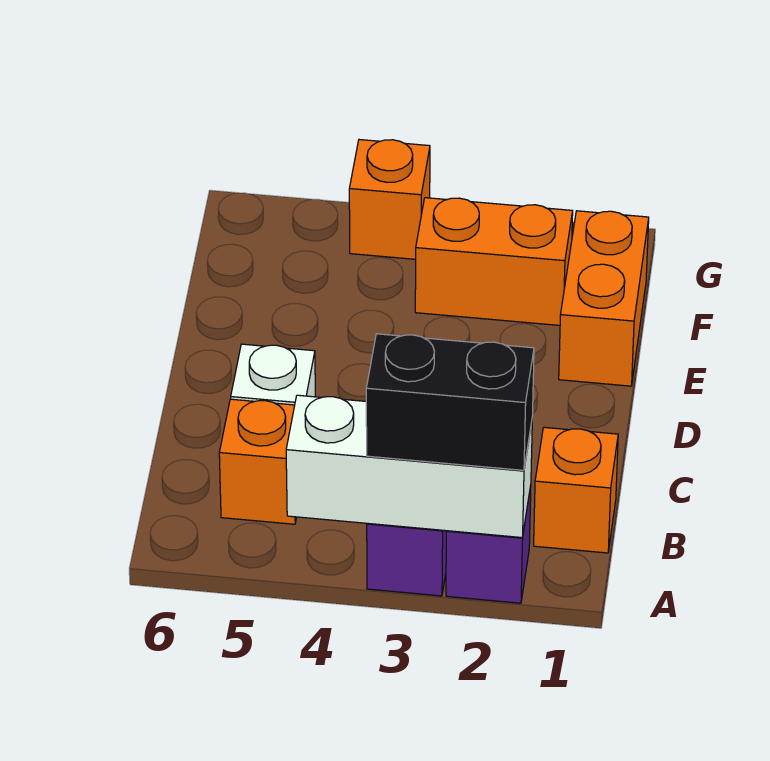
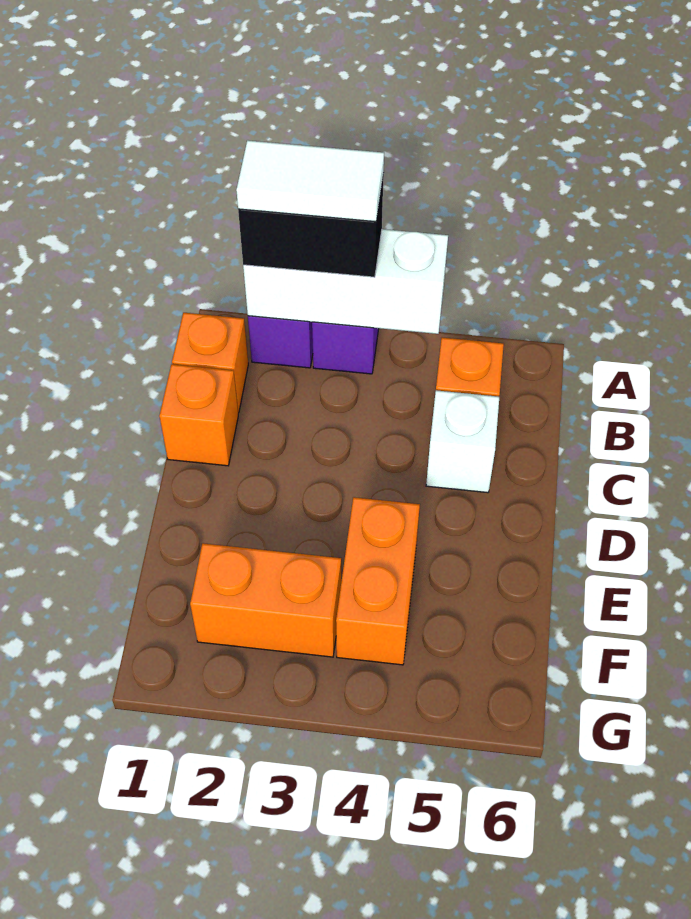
none -> white 1x2 tile [236,140,384,222]
orange 1x2 brick [559,211,649,386] -> orange 1x2 brick moved to [336,497,420,665]
orange 1x1 brick [349,140,430,259] -> orange 1x1 brick moved to [159,364,238,466]

